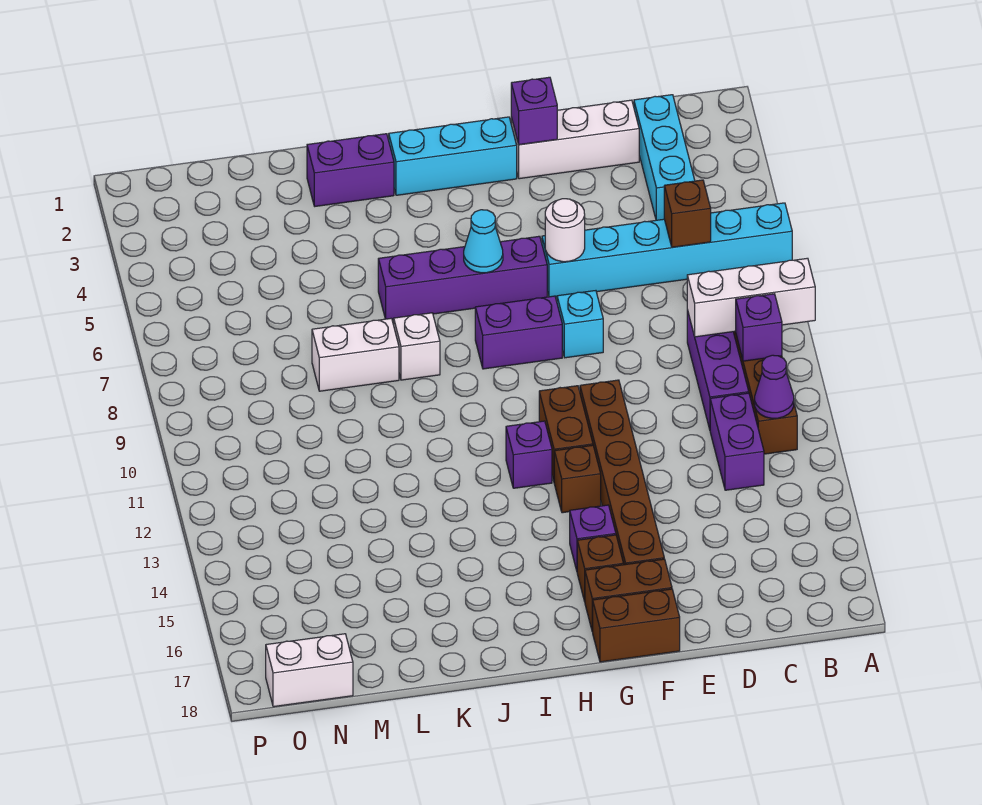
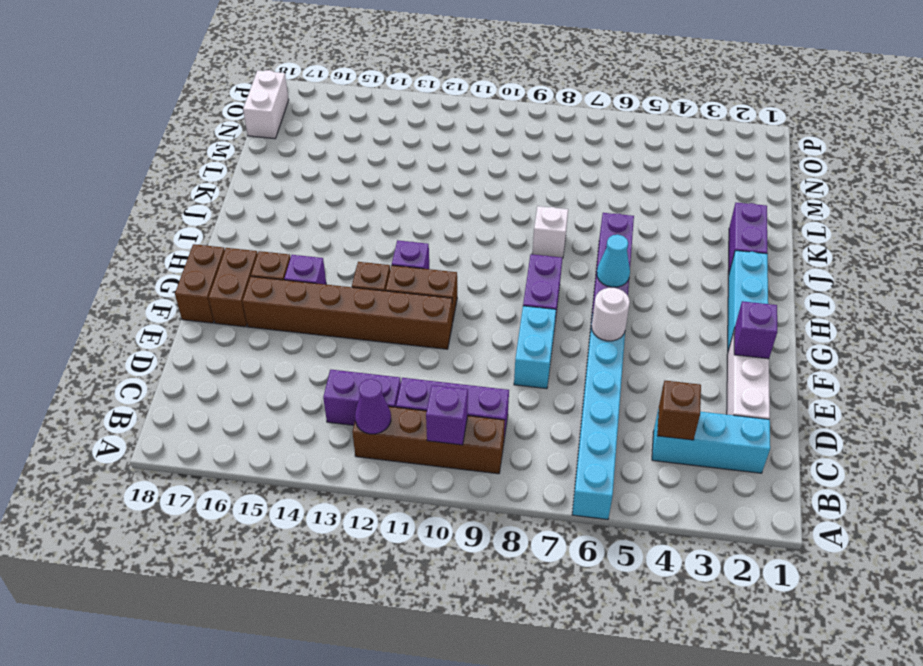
white 1x3 brick [687,258,815,337] -> none
brown 1x1 brick [664,180,711,247] -> brown 1x1 brick moved to [657,380,701,440]
cyan 1x1 brick [557,291,603,358] -> cyan 1x2 brick [514,306,556,389]
white 1x2 brick [312,318,399,391] -> none

